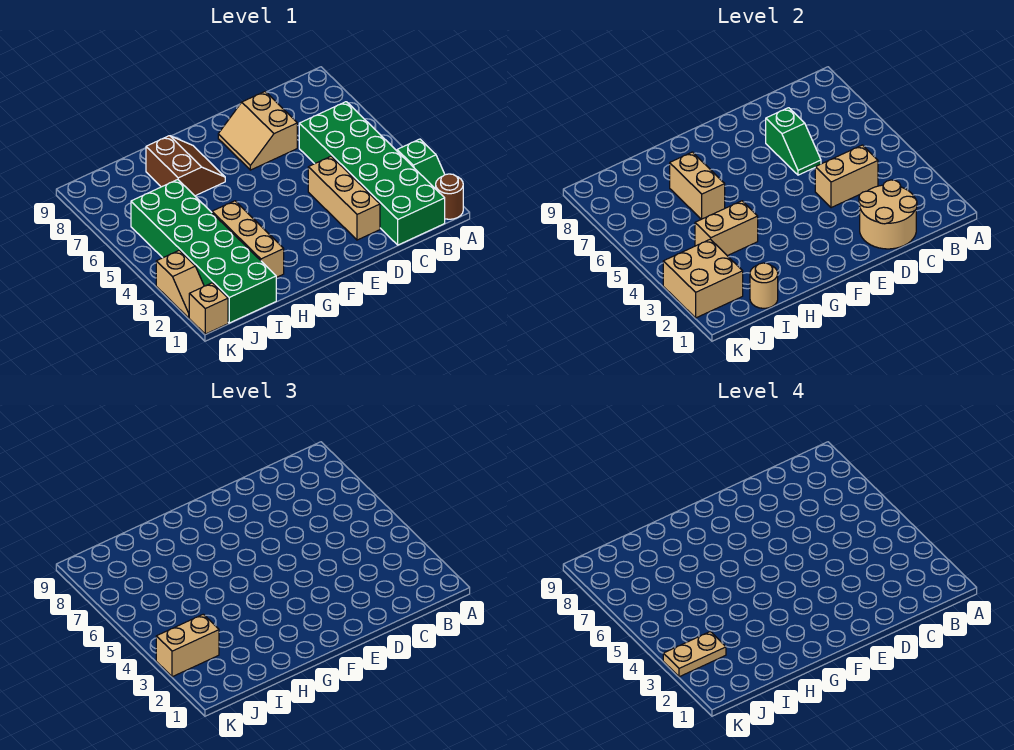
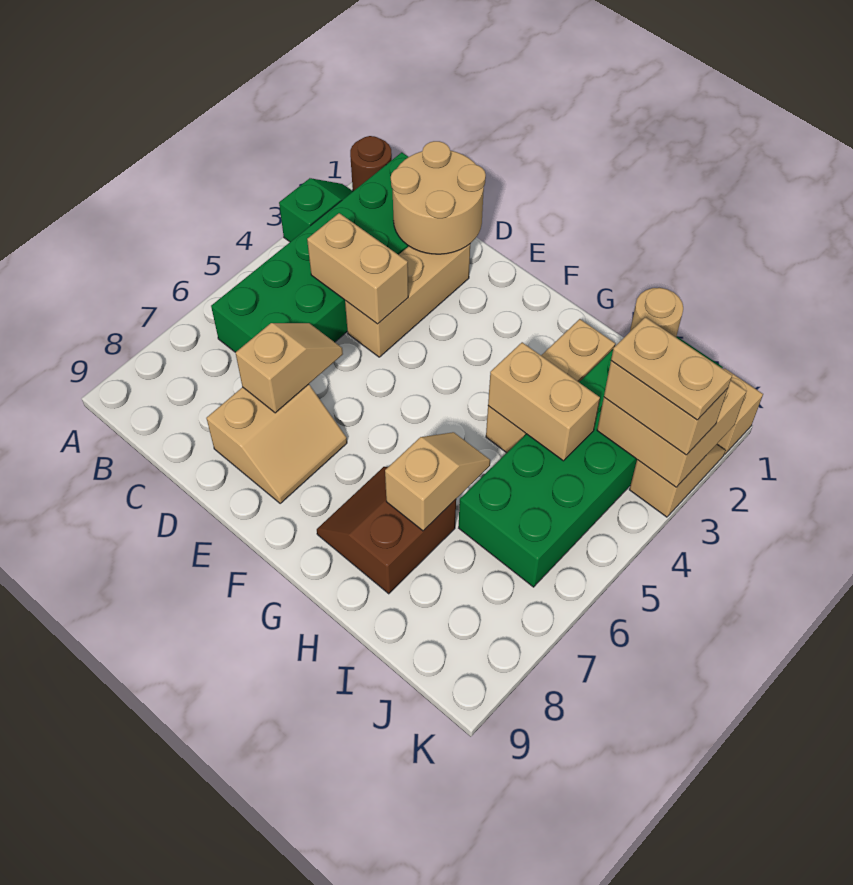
green 1x2 slope [766,108,821,175] -> tan 1x2 slope [235,323,343,413]
tan 1x2 brick [670,152,725,219] -> tan 1x2 slope [385,432,490,531]

